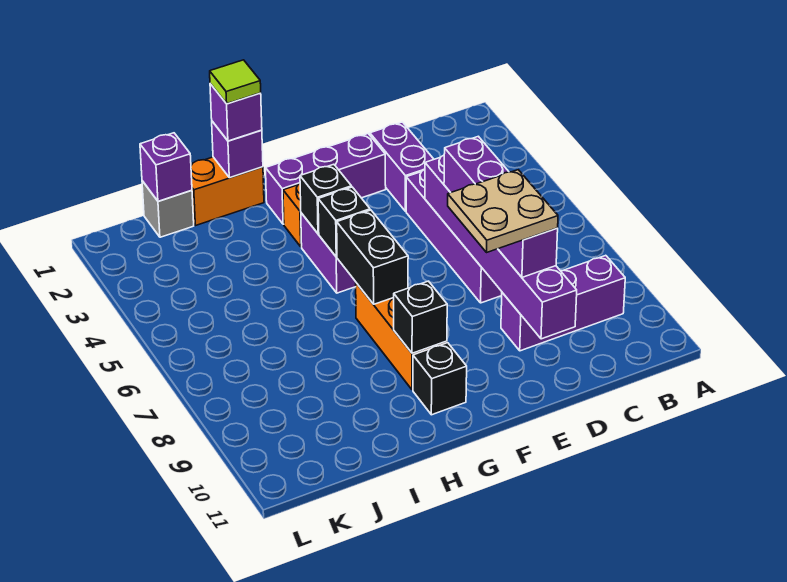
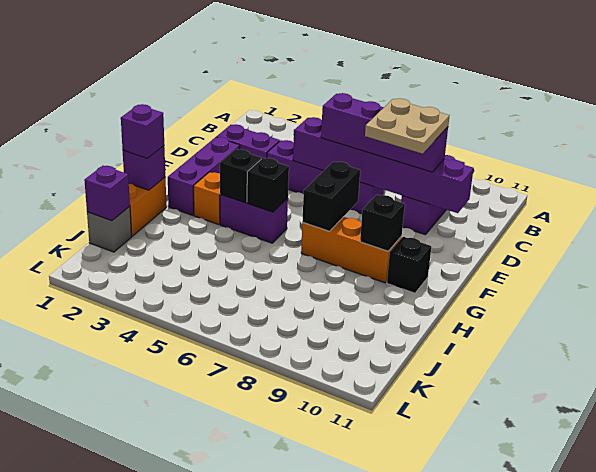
black 1x2 brick [337,210,408,304] -> black 1x2 brick turned to [302,161,360,231]
lime 1x1 tile [210,60,261,104] -> none

